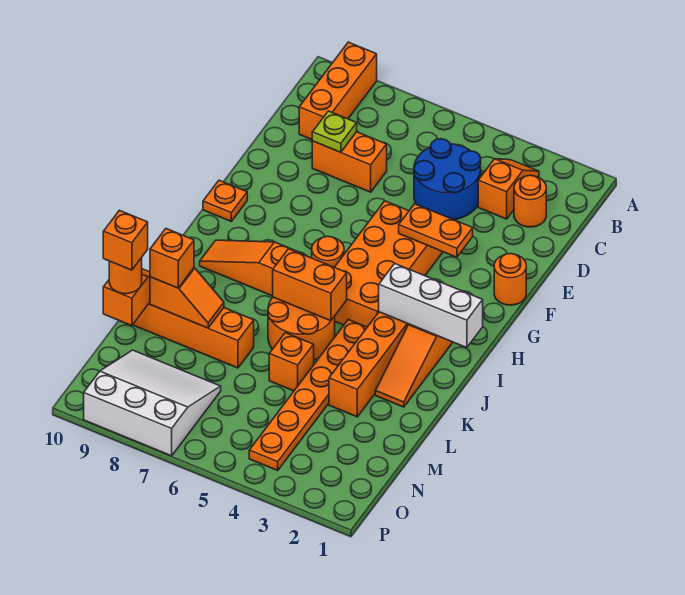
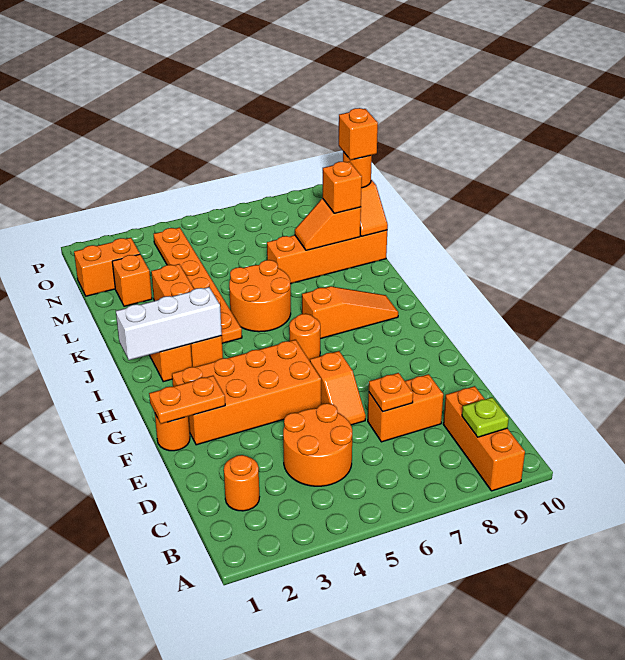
orange 1x2 slope [478,159,539,219] -> orange 1x2 slope moved to [310,351,366,425]
blue 2x2 round brick [414,139,481,220] -> orange 2x2 round brick [283,403,352,486]
lime 1x1 plate [312,111,357,152] -> lime 1x1 plate moved to [462,397,509,437]
orange 1x2 plate [399,204,473,257] -> orange 1x2 plate moved to [149,376,225,424]
orange 2x4 brick [334,201,443,327] -> orange 2x4 brick turned to [172,340,321,445]
orange 1x1 plate [203,180,247,221] -> orange 1x1 plate moved to [369,373,413,412]
orange 1x2 brick [273,249,347,321] -> orange 1x2 brick moved to [74,238,140,296]
orange 1x1 brick [269,333,314,391] -> orange 1x1 brick moved to [112,254,152,306]
white 3x3 slope [84,350,221,456] -> none

